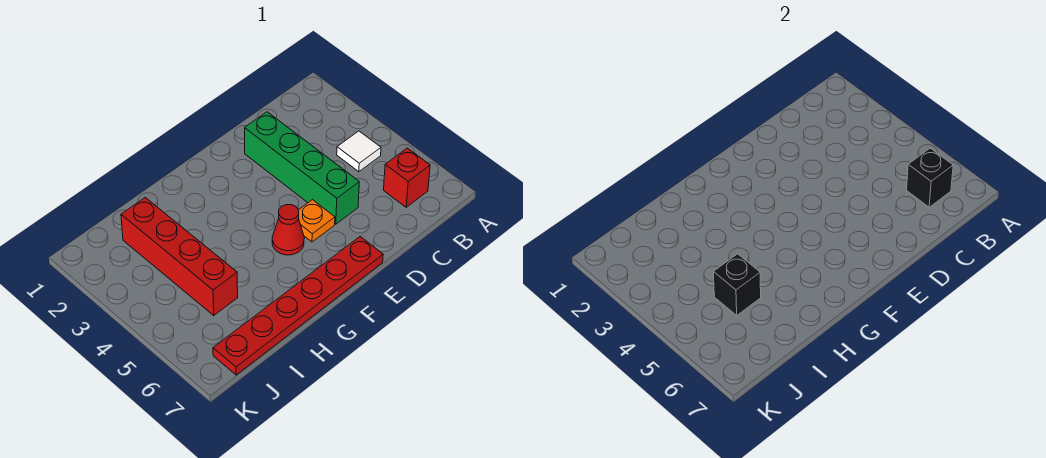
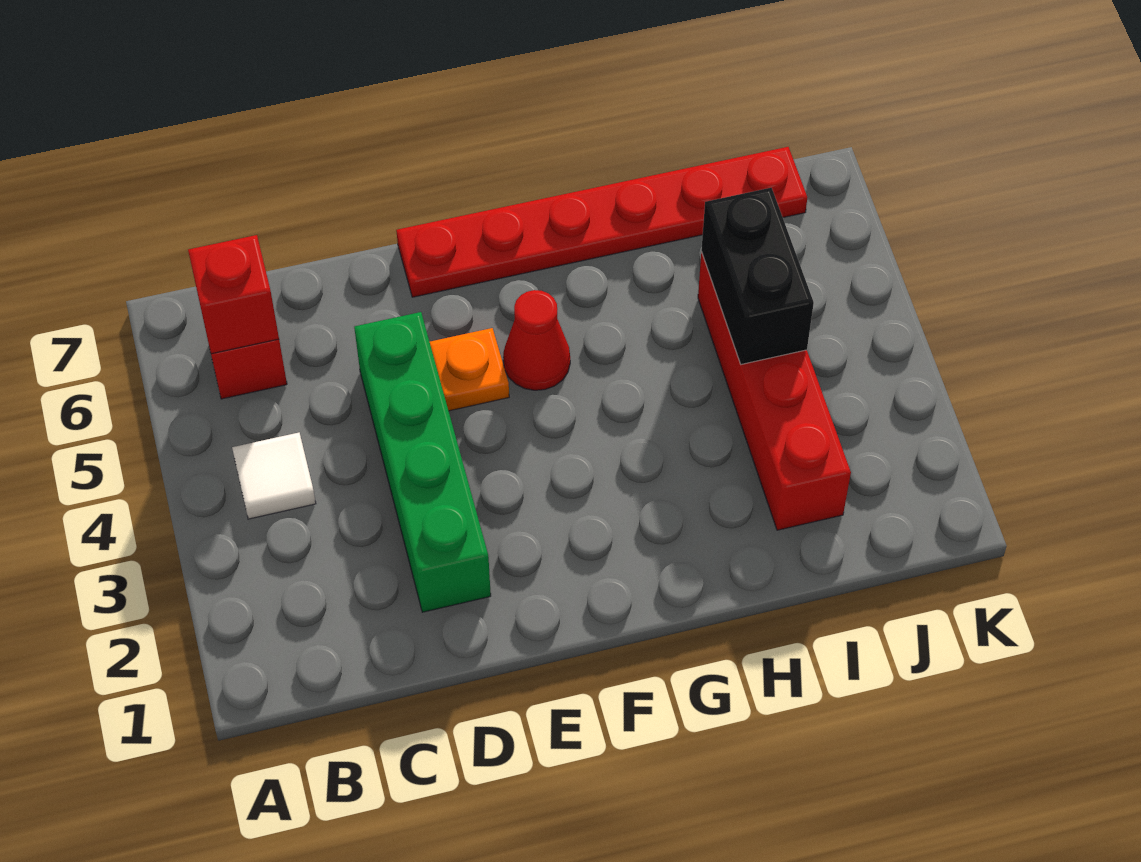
black 1x1 brick [907,148,953,207] -> red 1x1 brick [188,235,279,354]
black 1x1 brick [713,254,761,315] -> black 1x2 brick [701,188,814,364]

